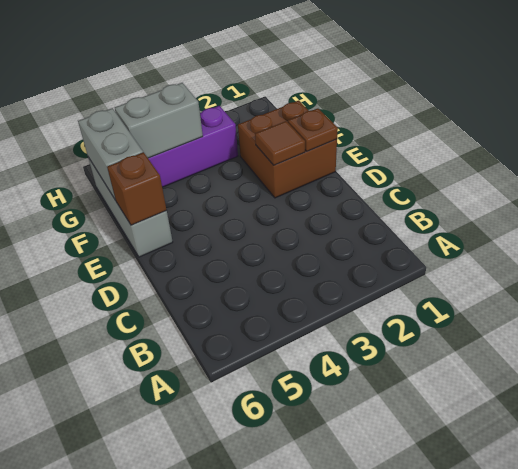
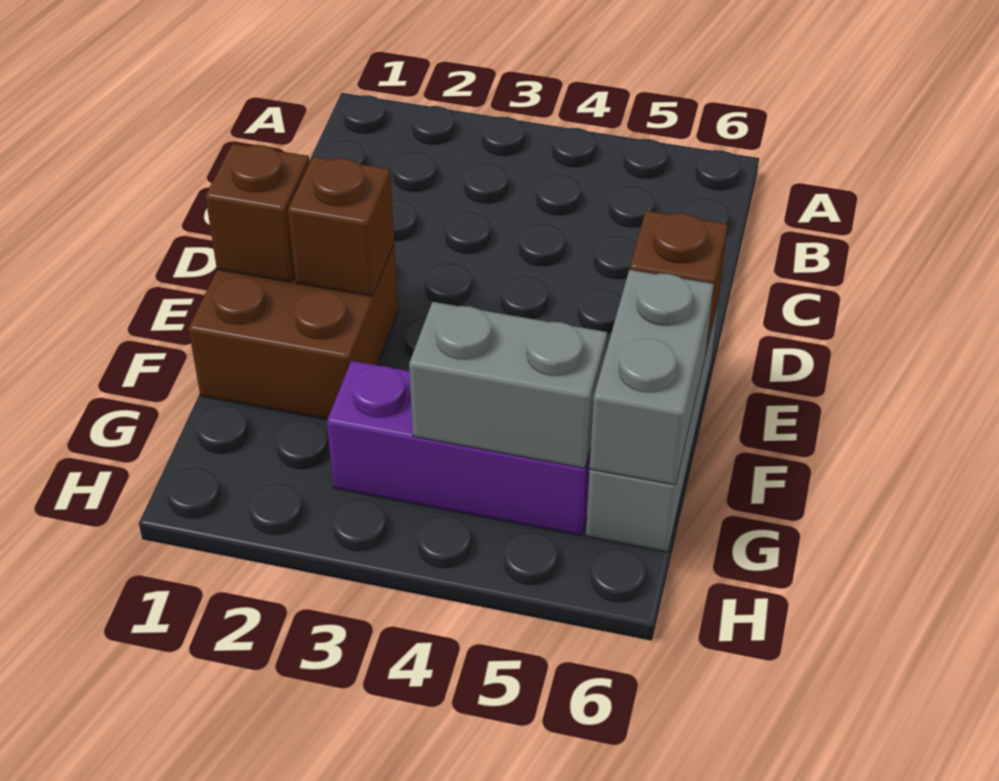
brown 1x1 plate [288,108,338,151] -> brown 1x1 brick [205,144,309,282]
brown 1x1 tile [255,121,305,165] -> brown 1x1 brick [288,157,394,296]

